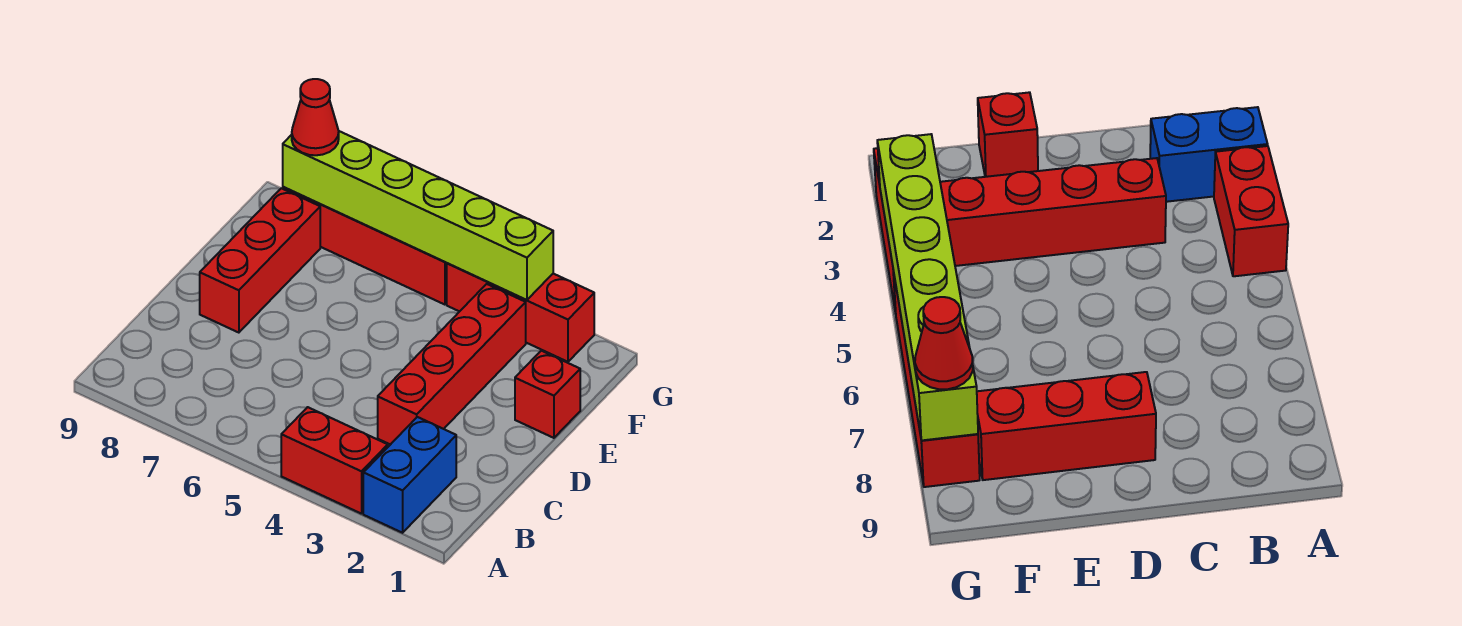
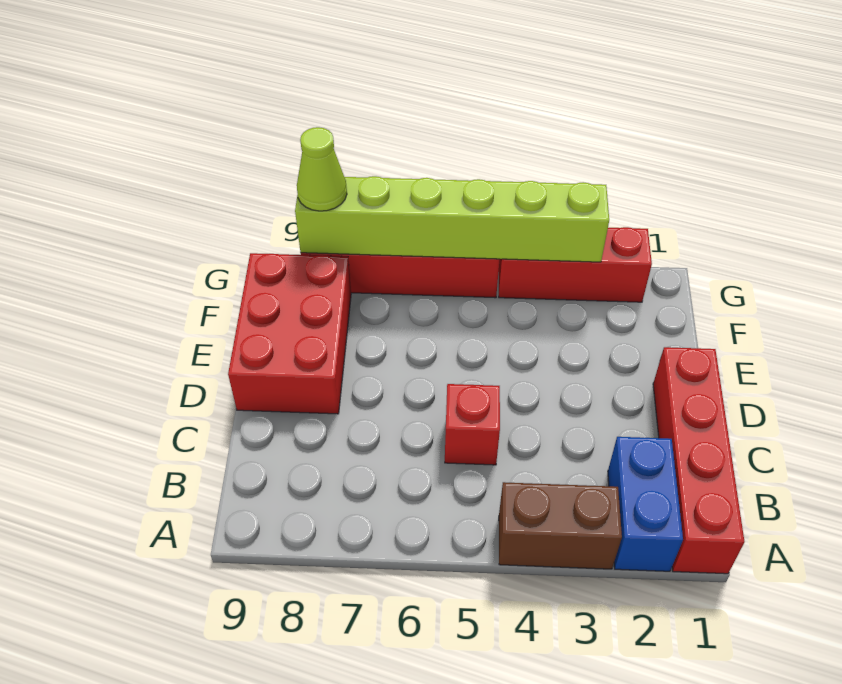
red 1x2 brick [281,407,388,514] -> brown 1x2 brick [499,482,622,569]
red 1x4 brick [378,284,526,445] -> red 1x4 brick moved to [653,347,745,574]
red 1x3 brick [200,188,320,333] -> red 2x3 brick [228,253,351,414]
red 1x1 brick [515,351,580,438] -> red 1x1 brick moved to [445,384,500,465]
red 1x1 cone [292,79,339,155] -> lime 1x1 cone [297,127,347,211]

